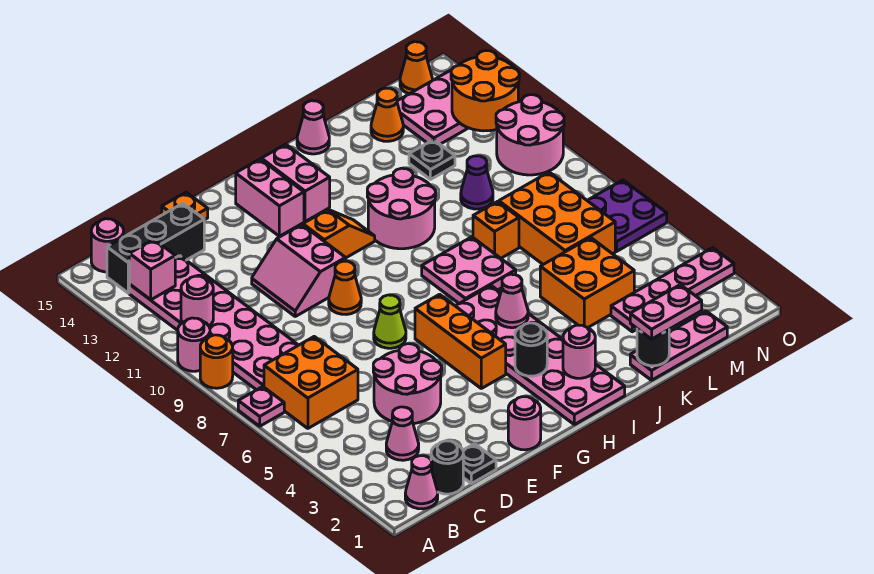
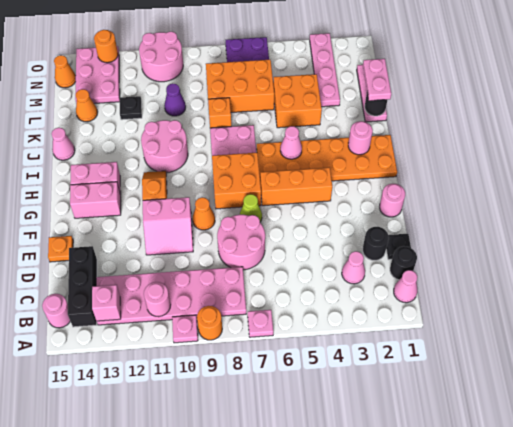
pink 1x1 round brick [178,318,210,371] -> pink 1x1 plate [172,315,198,343]
orange 2x2 brick [264,337,358,428] -> orange 2x2 brick moved to [212,153,261,209]
pink 2x2 round brick [373,344,442,424] -> pink 2x2 round brick moved to [217,215,265,270]
pink 2x6 plate [456,286,625,425] -> orange 2x6 plate [257,135,397,181]
black 1x1 round brick [515,323,547,376] -> black 1x1 round brick moved to [363,227,389,260]
orange 2x2 round brick [451,51,519,131] -> orange 1x1 round brick [94,30,118,63]

